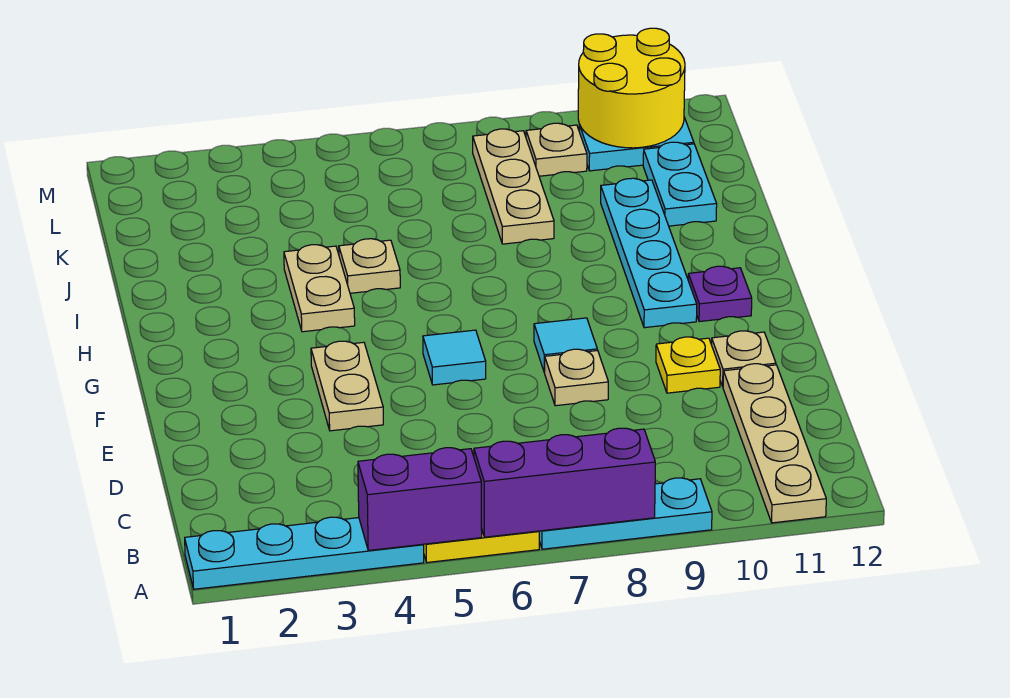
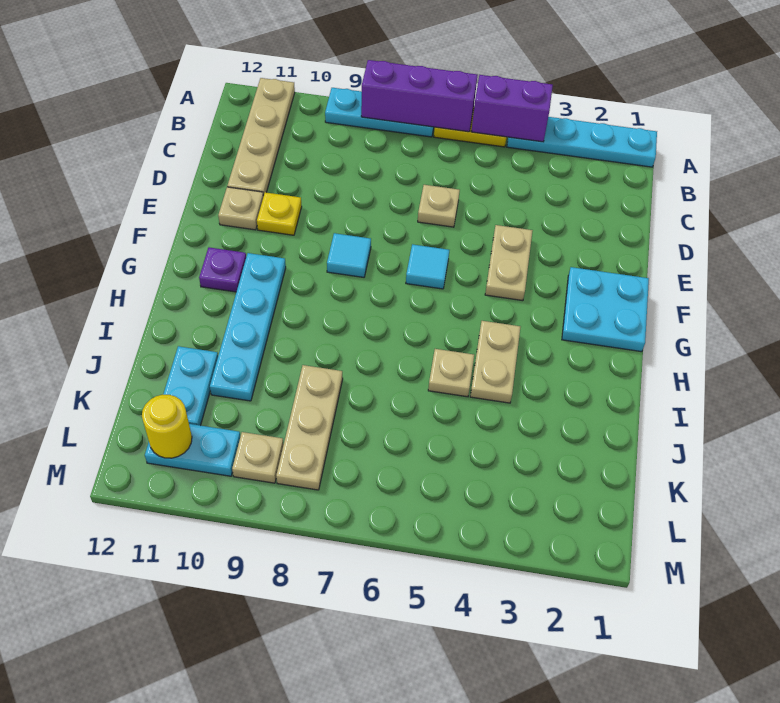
tan 1x1 plate [544,349,608,406] -> tan 1x1 plate moved to [418,185,460,227]
none -> cyan 2x2 plate [562,267,649,352]
yellow 2x2 round brick [578,28,685,148] -> yellow 1x1 round brick [142,395,192,458]

